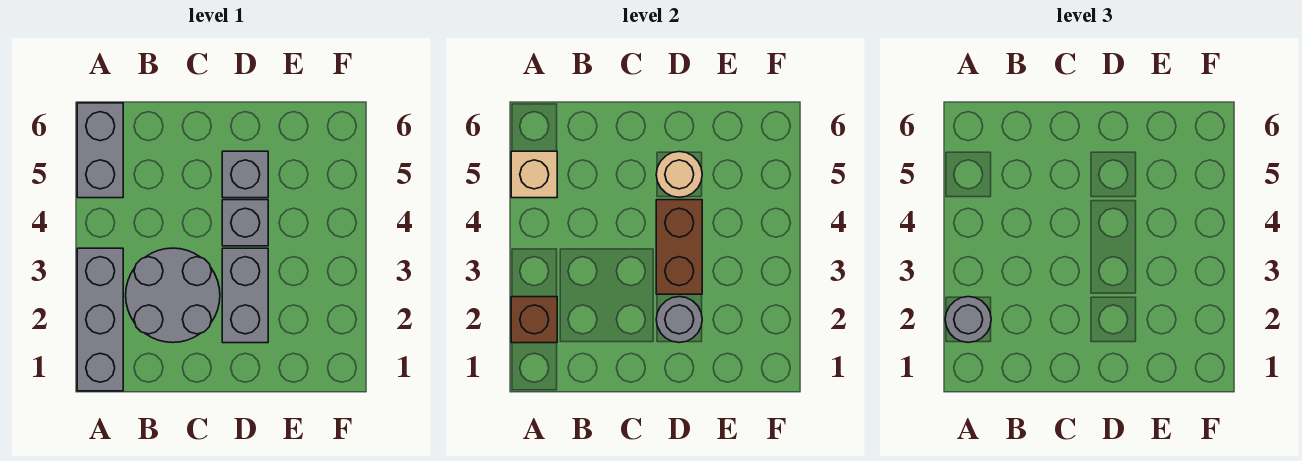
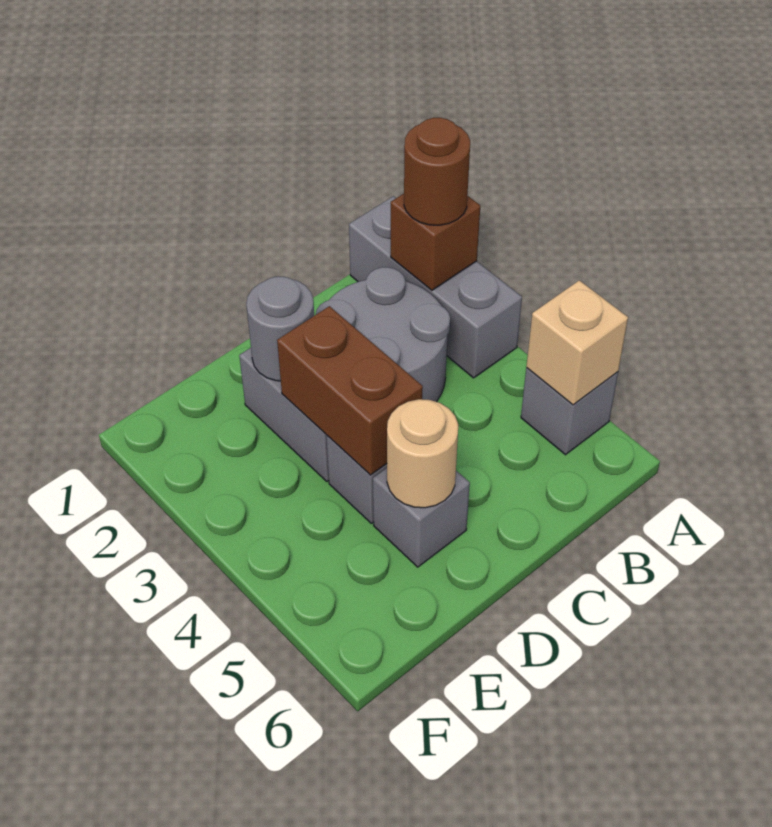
grey 1x1 round brick [945,297,991,343] -> brown 1x1 round brick [404,118,470,225]
grey 1x2 brick [77,103,123,198] -> grey 1x1 brick [521,368,618,455]

